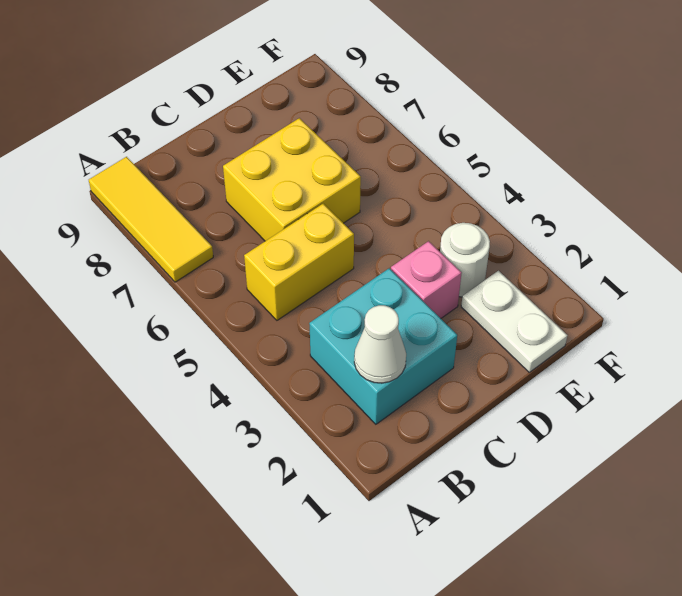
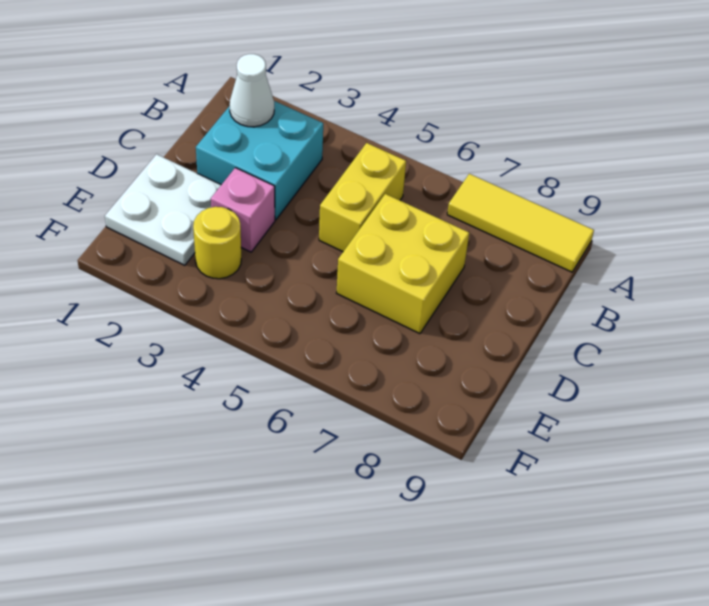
white 1x2 plate [461,271,568,372] -> white 2x2 plate [105,154,221,265]
white 1x1 round brick [440,223,490,297] -> yellow 1x1 round brick [193,207,241,279]

